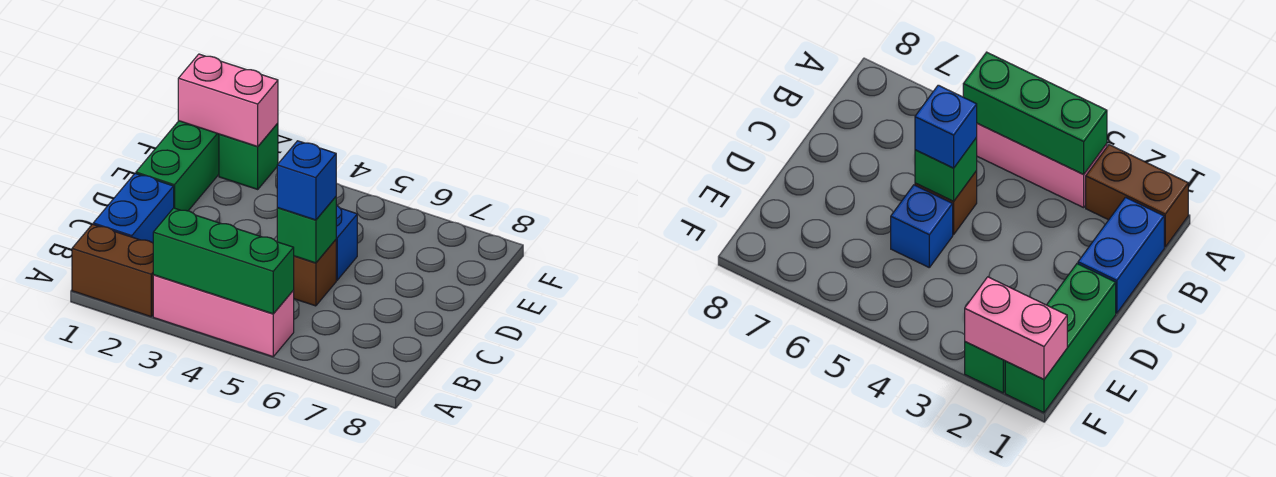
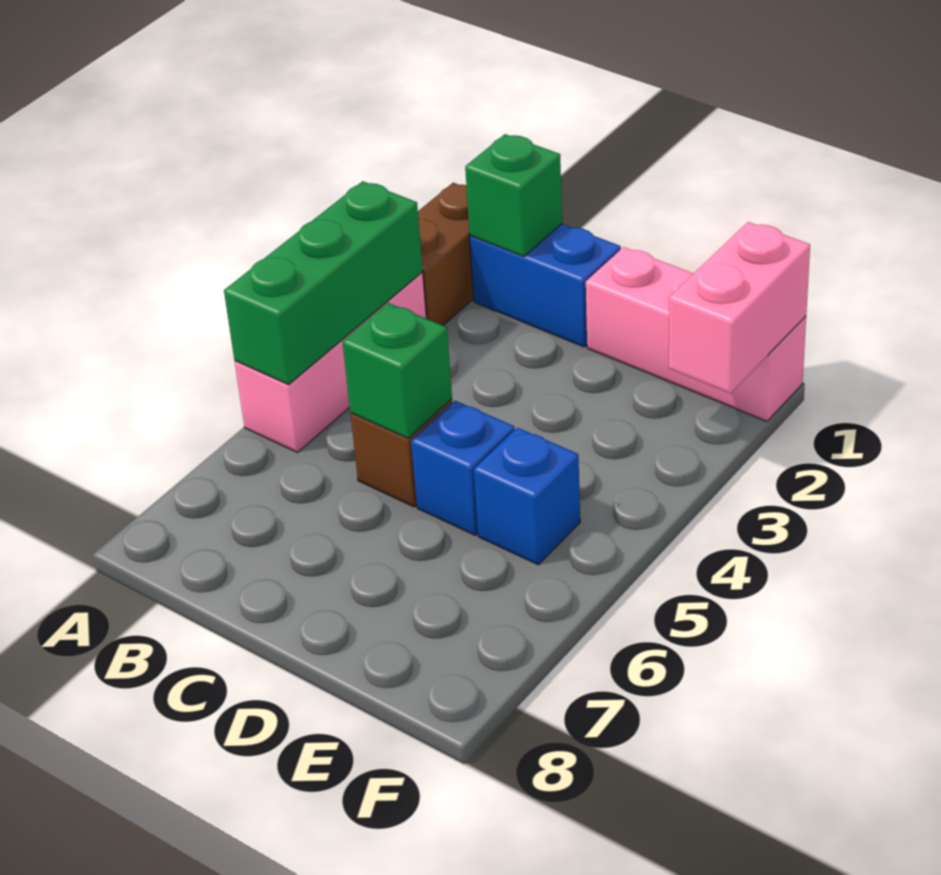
blue 1x1 brick [277,141,336,220] -> blue 1x1 brick moved to [474,428,580,565]
green 1x3 brick [136,121,219,211] -> pink 1x3 brick [586,247,806,421]
green 1x1 brick [219,123,278,189] -> green 1x1 brick moved to [465,134,562,257]

